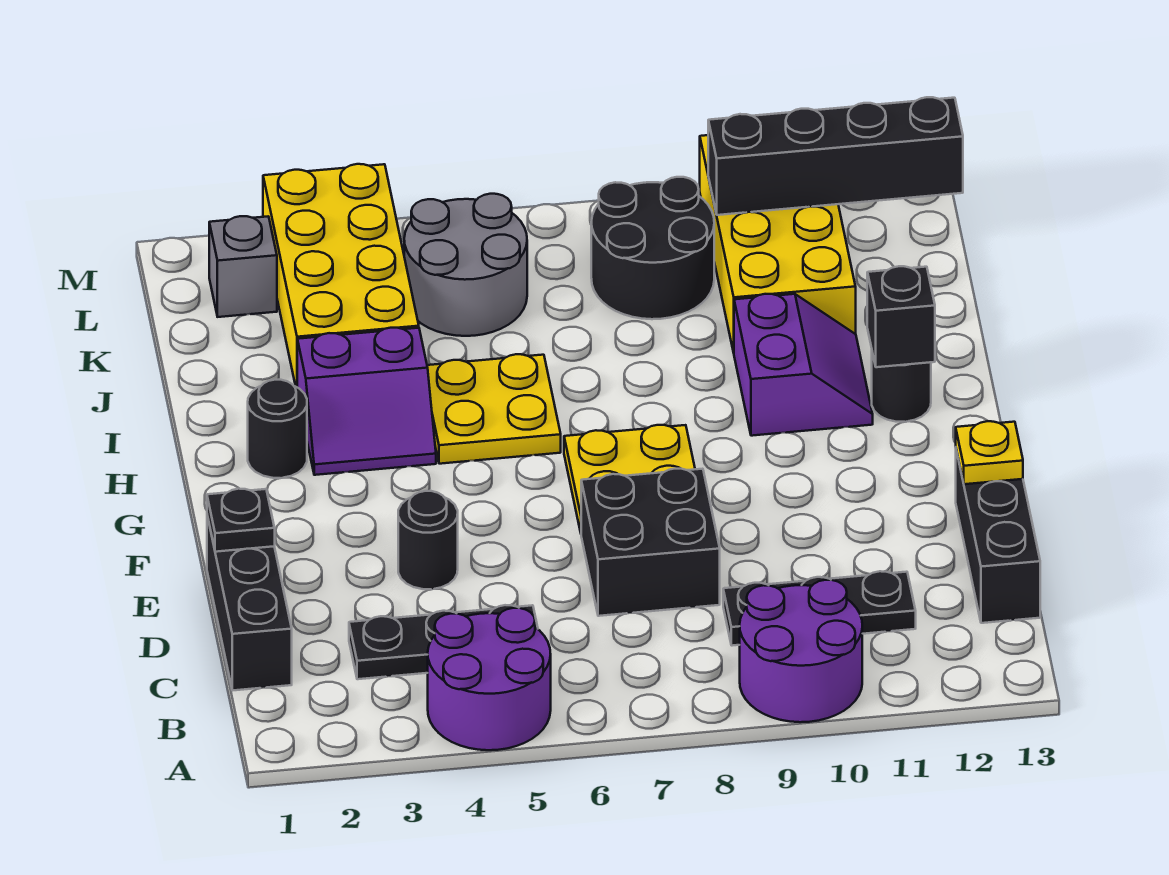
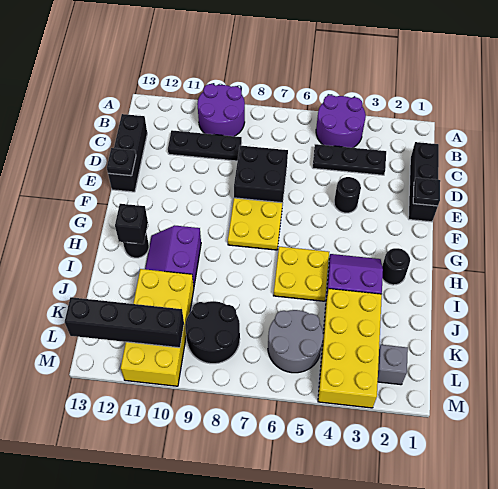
yellow 1x1 plate [956,421,1023,484] -> black 1x1 plate [107,148,136,176]

